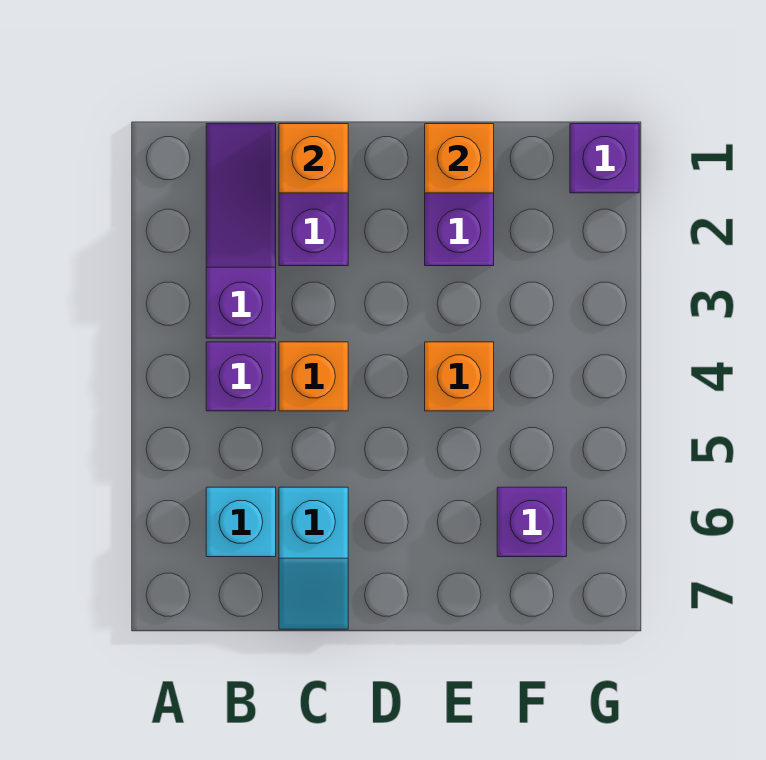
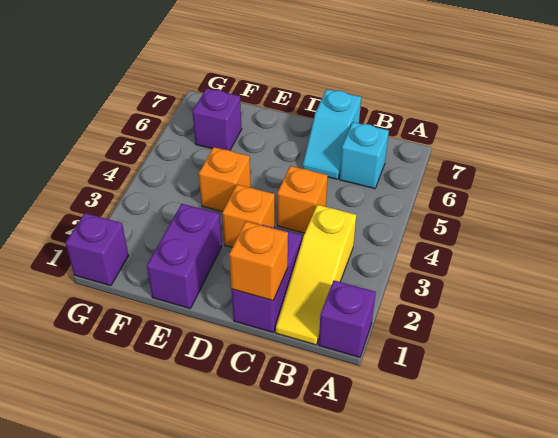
purple 1x3 slope [206,124,276,338] -> yellow 1x3 slope [276,205,356,345]
purple 1x1 brick [206,342,276,411] -> purple 1x1 brick moved to [319,280,376,357]
cyan 1x2 slope [279,487,348,629] -> cyan 1x2 slope turned to [303,89,361,179]
orange 1x1 brick [425,124,494,193] -> orange 1x1 brick moved to [222,184,275,247]

